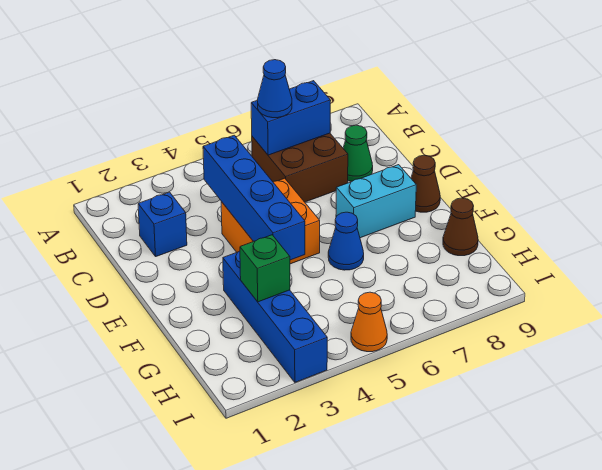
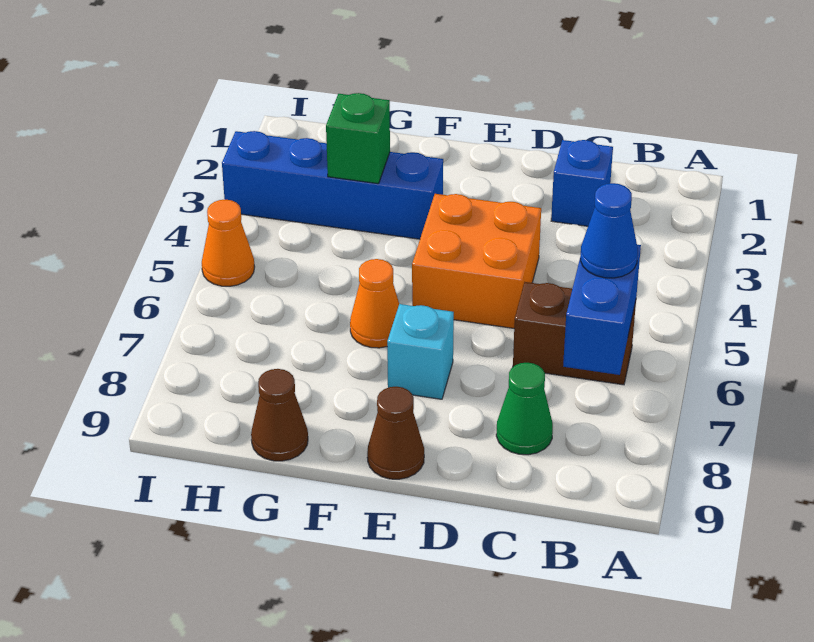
brown 2x2 brick [252,133,348,202] -> brown 1x2 brick [513,282,636,385]
blue 1x4 brick [203,135,305,260] -> none
cyan 1x2 brick [336,165,416,238] -> cyan 1x1 brick [387,304,454,399]
blue 1x1 cone [328,212,364,270] -> orange 1x1 cone [350,259,399,348]

